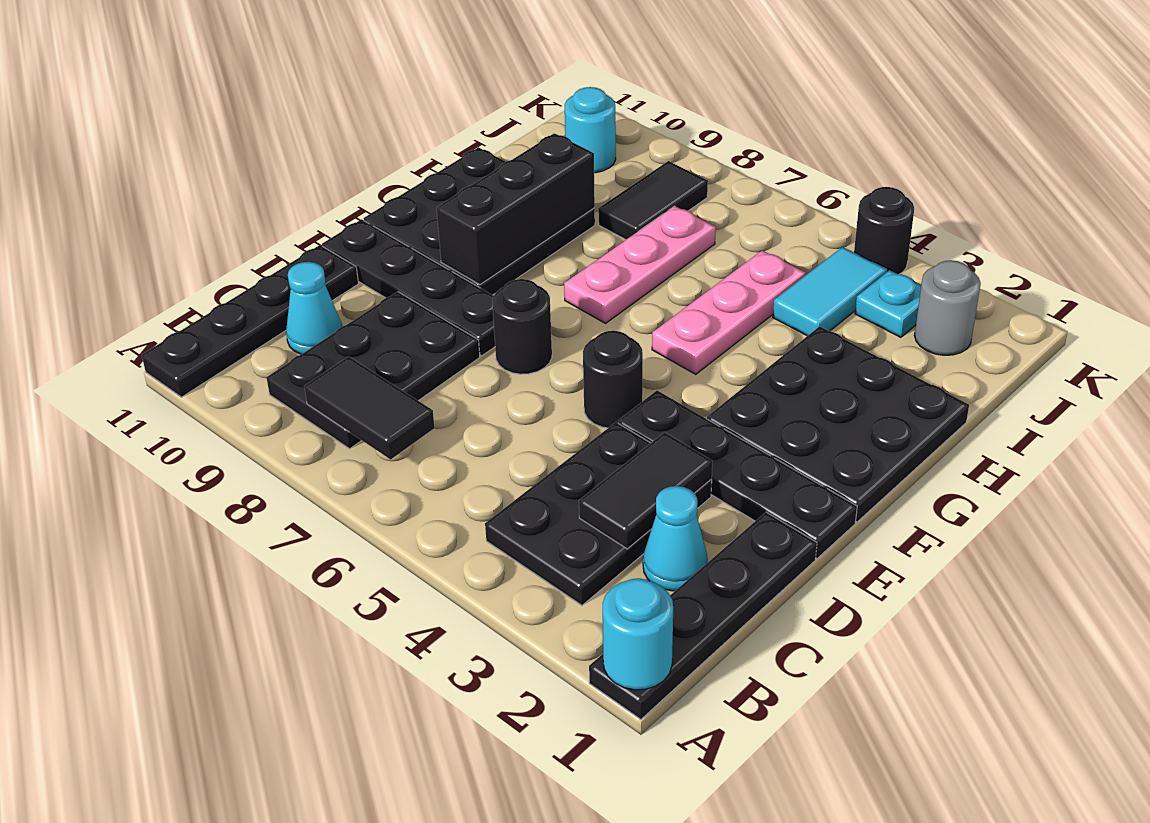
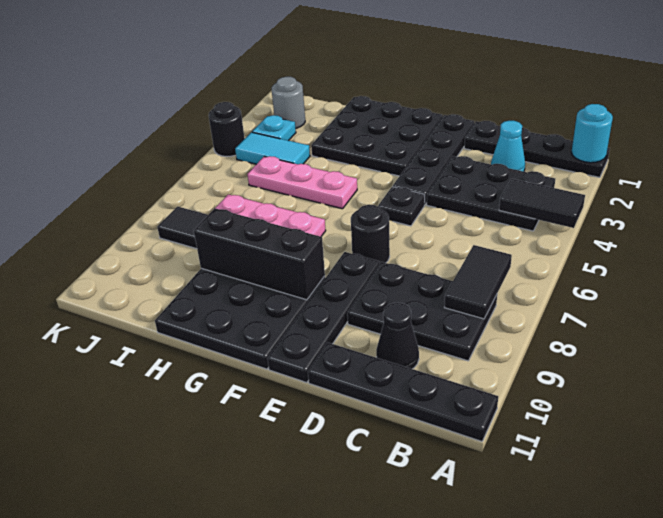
black 1x2 tile [579,432,712,549] -> black 1x2 tile moved to [499,179,585,228]
cyan 1x1 cone [286,262,342,354] -> black 1x1 cone [376,303,419,369]
black 1x1 round brick [583,331,643,428] -> black 1x1 plate [378,187,425,226]
cyan 1x1 round brick [565,87,616,173] -> none

